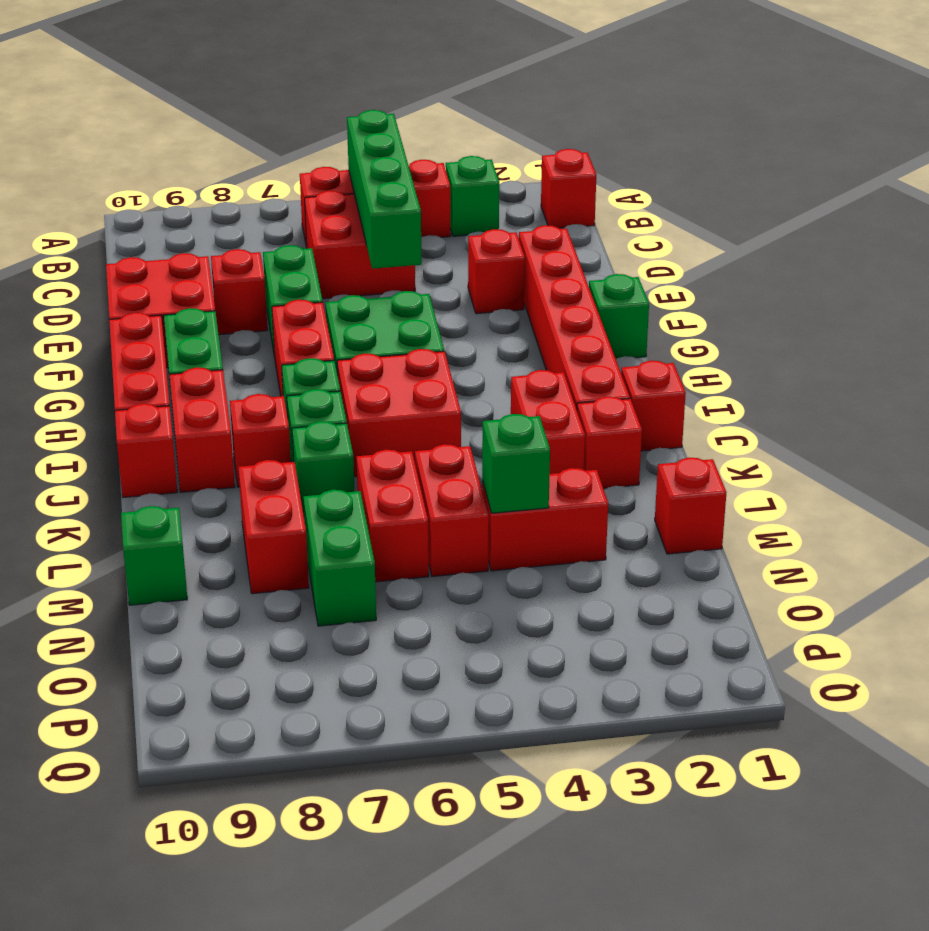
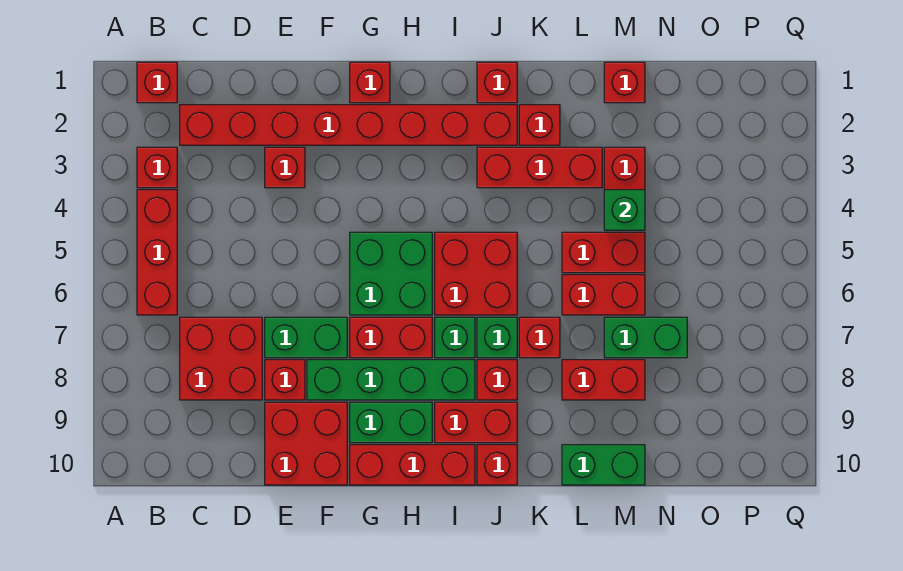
green 1x1 brick [446,156,499,236] -> red 1x1 brick [137,147,177,188]
green 1x4 brick [347,110,422,269] -> green 1x4 brick moved to [307,360,475,400]
red 2x2 brick [305,191,415,299] -> red 2x2 brick moved to [180,317,262,400]
red 1x6 brick [519,225,630,409] -> red 1x8 brick [180,105,517,145]
green 1x1 brick [589,274,649,359] -> red 1x1 brick [350,62,390,103]
red 1x2 brick [511,370,585,474] -> red 1x3 brick [477,147,602,188]
green 1x1 brick [292,421,355,515] -> red 1x1 brick [519,317,560,358]
green 1x1 brick [121,506,187,605] -> green 1x2 brick [562,445,645,485]

